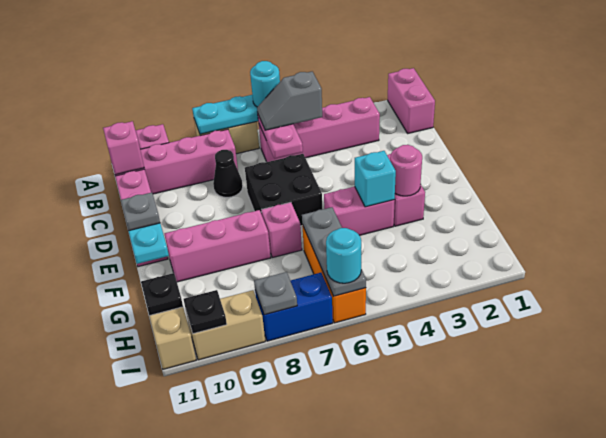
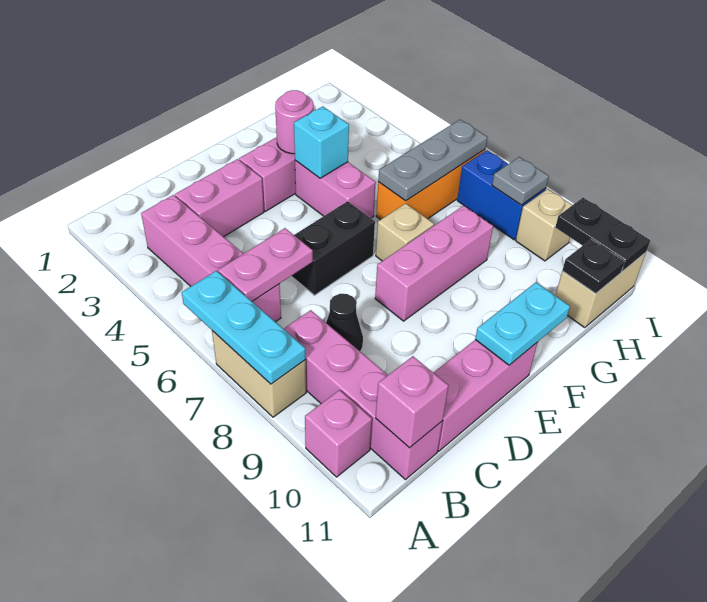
pink 1x2 brick [388,68,435,133] -> pink 1x2 brick moved to [175,159,264,237]
cyan 1x1 round brick [250,61,280,107] -> none
grey 1x2 slope [257,72,322,130] -> none
black 2x2 brick [245,154,323,226] -> black 1x2 brick [291,201,375,295]
grey 1x1 plate [121,193,160,231] -> none
pink 1x1 brick [261,202,302,258] -> tan 1x1 brick [376,203,434,261]
pink 1x3 brick [165,210,271,282] -> pink 1x3 brick turned to [375,206,493,321]
cyan 1x1 round brick [326,228,361,283] -> none
tan 1x2 brick [186,290,265,360] -> tan 1x1 brick [516,189,572,261]
black 1x1 plate [184,290,227,334] -> black 1x2 plate [555,198,650,272]

